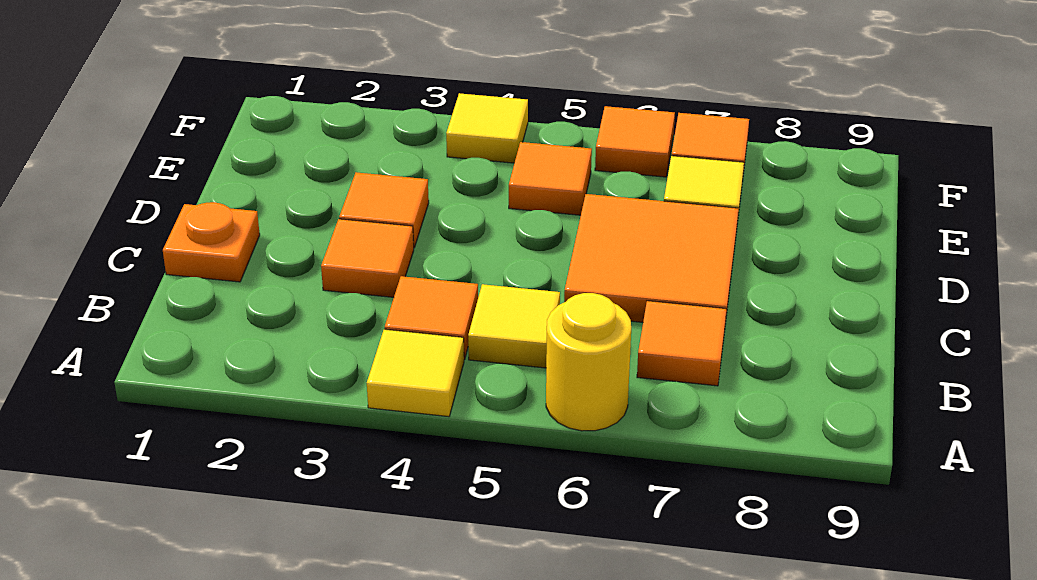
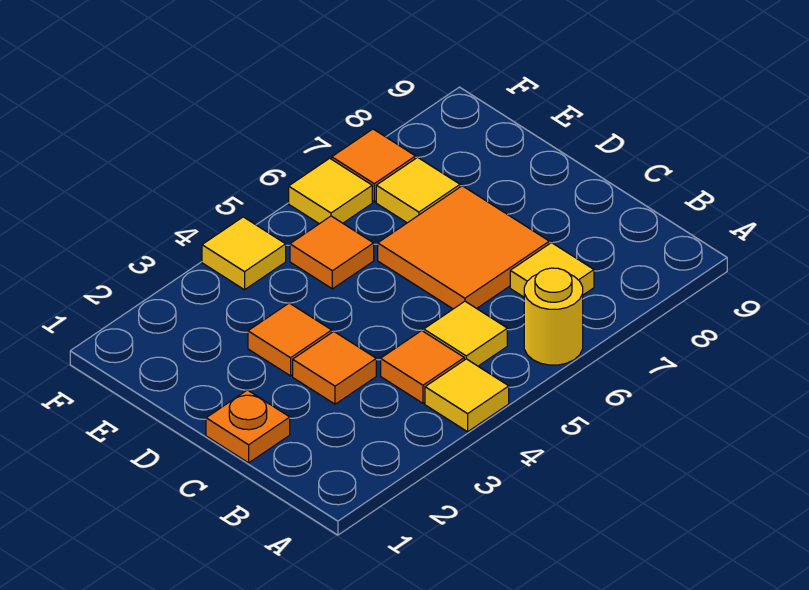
orange 1x1 tile [637,301,726,386] -> yellow 1x1 tile [510,243,594,297]
orange 1x1 tile [595,106,675,177] -> yellow 1x1 tile [289,158,372,224]

